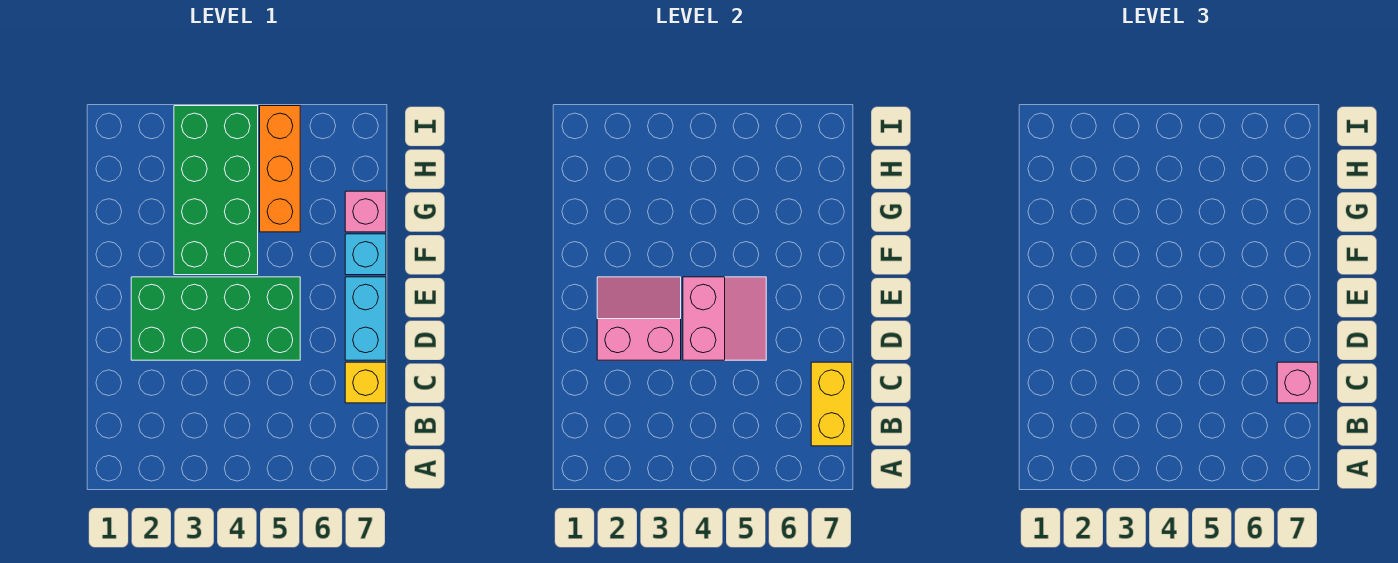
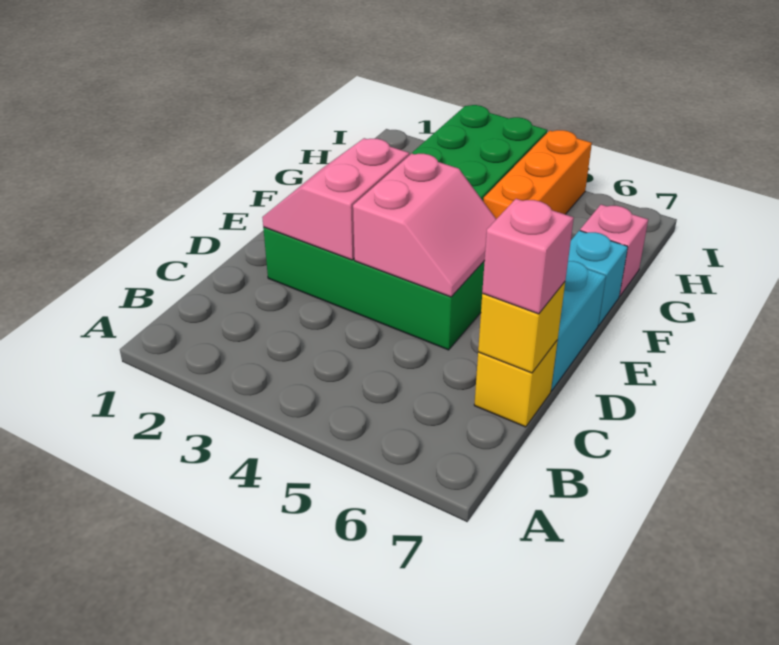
yellow 1x2 brick [811,362,852,446] -> yellow 1x1 brick [478,282,565,373]
pink 2x2 slope [597,277,681,360] -> pink 2x2 slope turned to [262,138,409,260]

